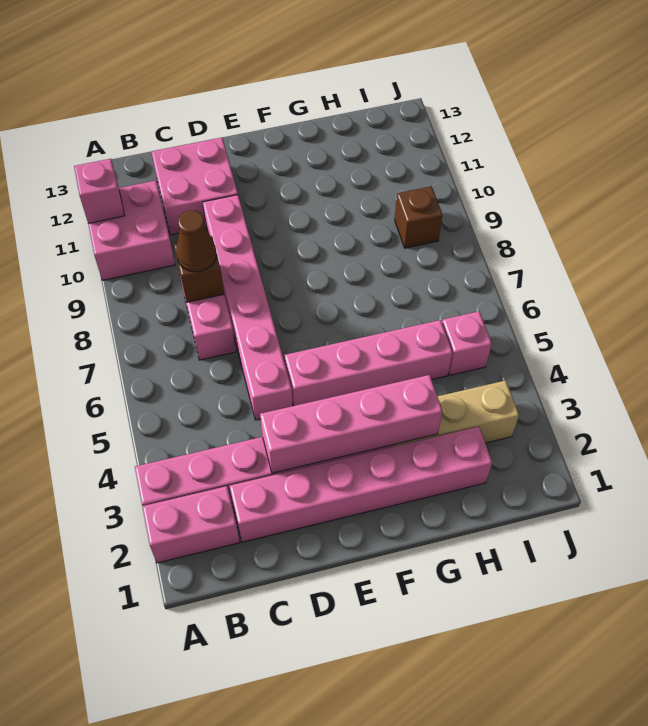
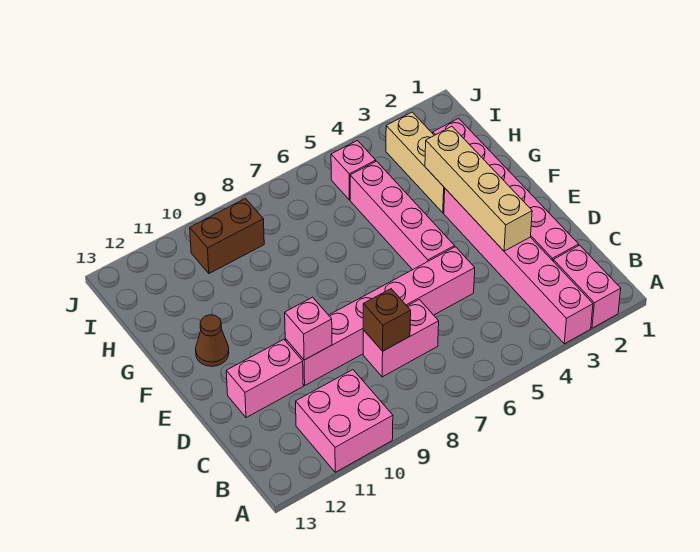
pink 1x1 brick [74,159,125,223] -> pink 1x1 brick moved to [285,297,332,360]
brown 1x1 cone [176,211,217,272] -> brown 1x1 cone moved to [196,315,229,366]
pink 2x2 brick [151,138,238,235] -> pink 1x2 brick [226,339,303,418]
pink 1x4 brick [260,375,442,473] -> tan 1x4 brick [425,127,532,251]
brown 1x1 brick [395,186,443,248] -> brown 1x2 brick [190,199,264,274]

